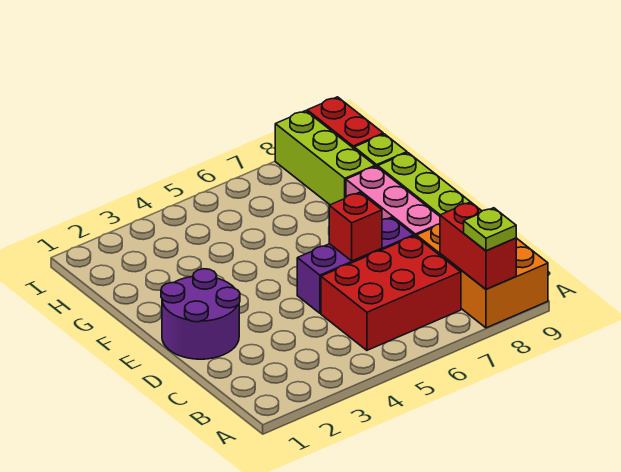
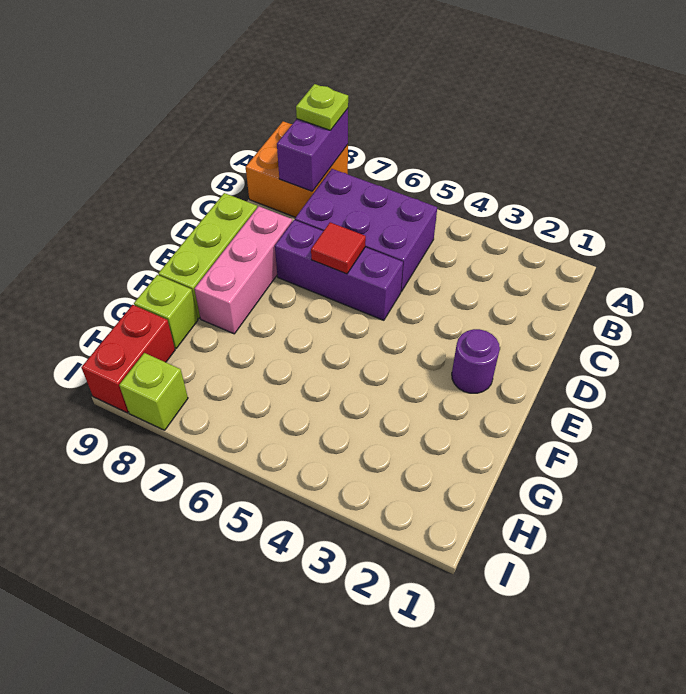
orange 2x3 brick [417,224,548,328] -> orange 2x2 brick [246,121,348,217]
red 1x2 brick [440,202,516,289] -> purple 1x2 brick [277,109,348,191]
red 2x3 brick [321,236,461,350] -> purple 2x3 brick [295,169,437,292]
purple 2x2 round brick [161,269,240,359] -> purple 1x1 round brick [452,329,500,393]
red 1x1 brick [329,192,382,261] -> red 1x1 tile [311,222,366,274]
lime 1x3 brick [275,111,375,205] -> lime 1x1 brick [119,353,188,430]

